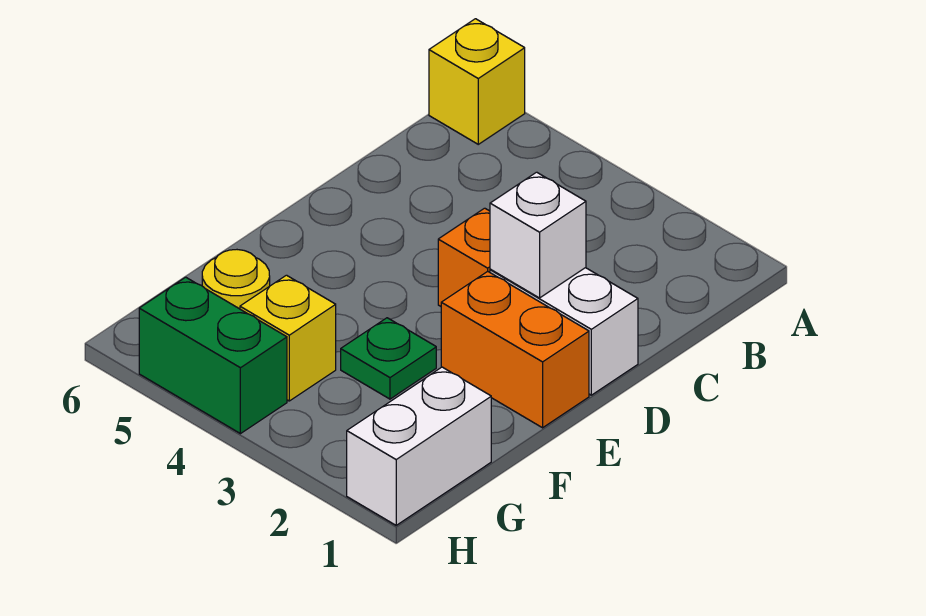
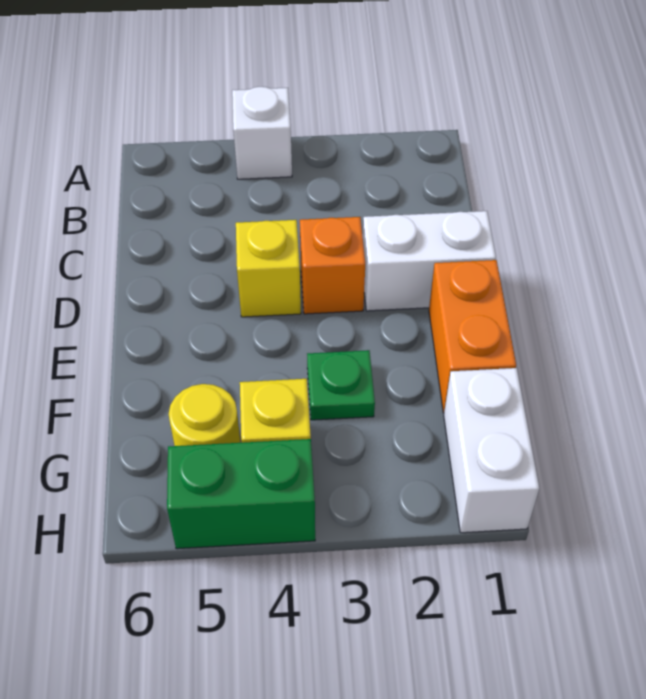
yellow 1x1 brick [429,19,525,144] -> yellow 1x1 brick moved to [236,220,301,317]
white 1x1 brick [490,172,586,298] -> white 1x1 brick moved to [232,87,292,179]
orange 1x2 brick [441,271,589,428] -> orange 1x2 brick turned to [429,260,516,413]

